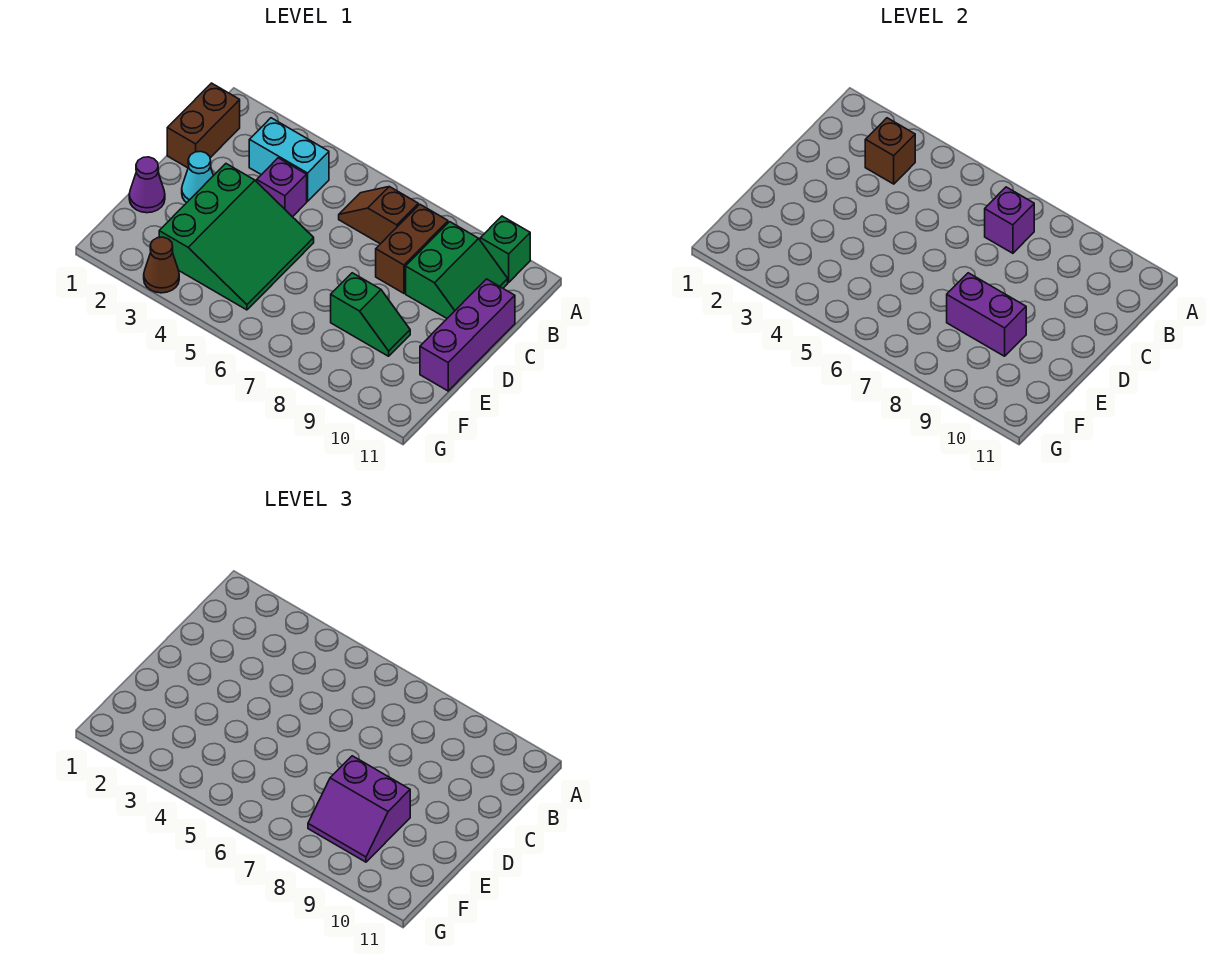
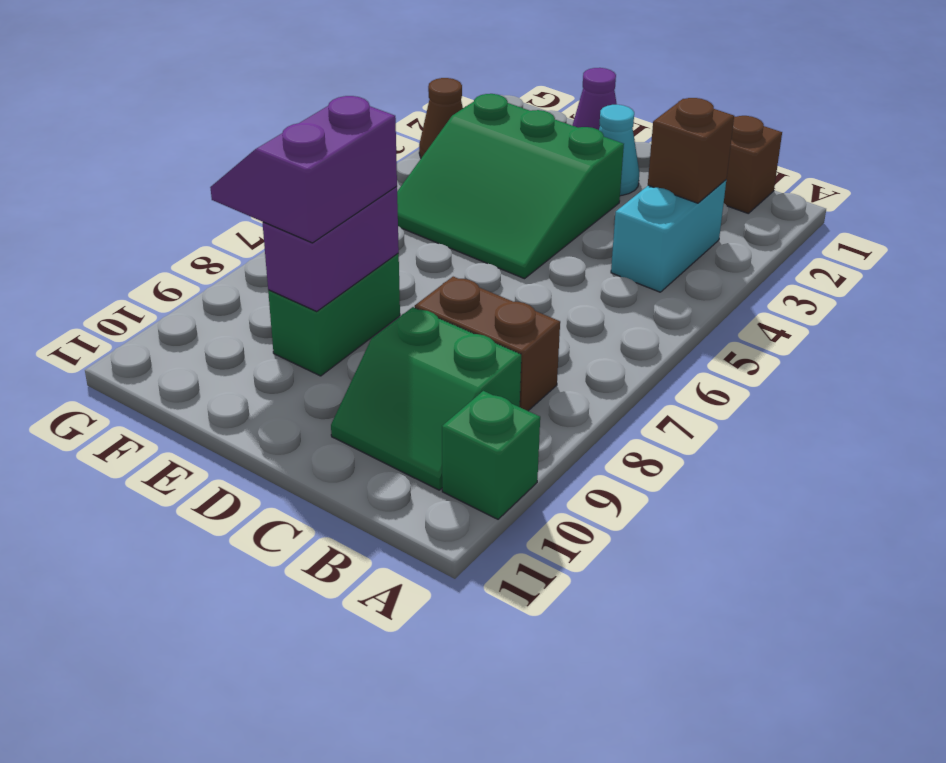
brown 1x2 slope [339,187,418,244] -> none
purple 1x1 brick [985,187,1034,253] -> none
purple 1x1 brick [257,158,307,217] -> none
purple 1x3 brick [420,279,515,391] -> none
green 1x2 slope [331,273,410,356] -> green 1x2 brick [268,254,400,376]

